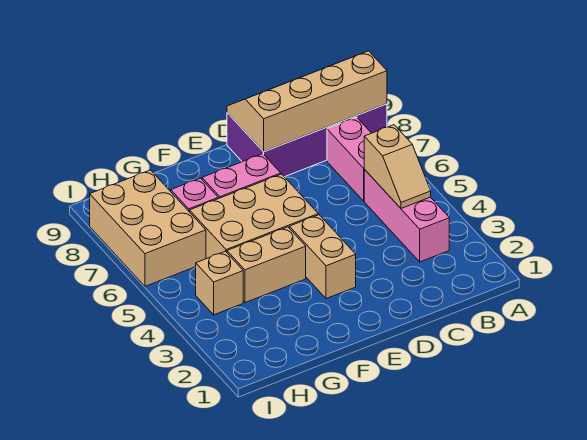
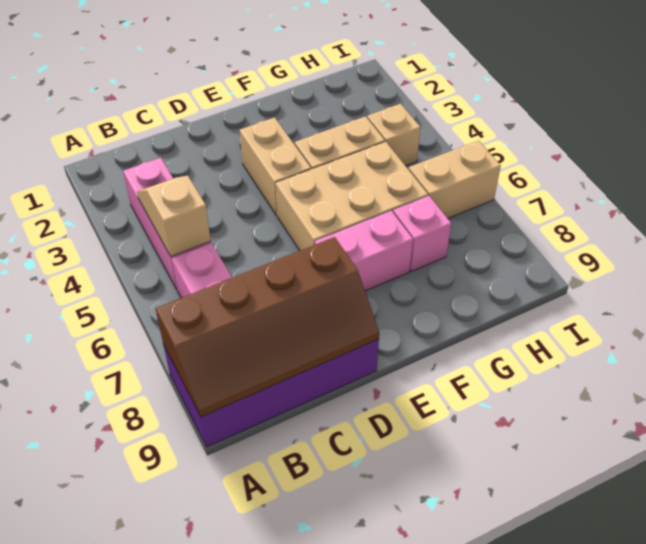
tan 2x4 slope [227,51,387,152] -> brown 2x4 slope [155,237,379,417]
tan 2x3 brick [90,170,206,286] -> tan 1x2 brick [409,141,501,218]

